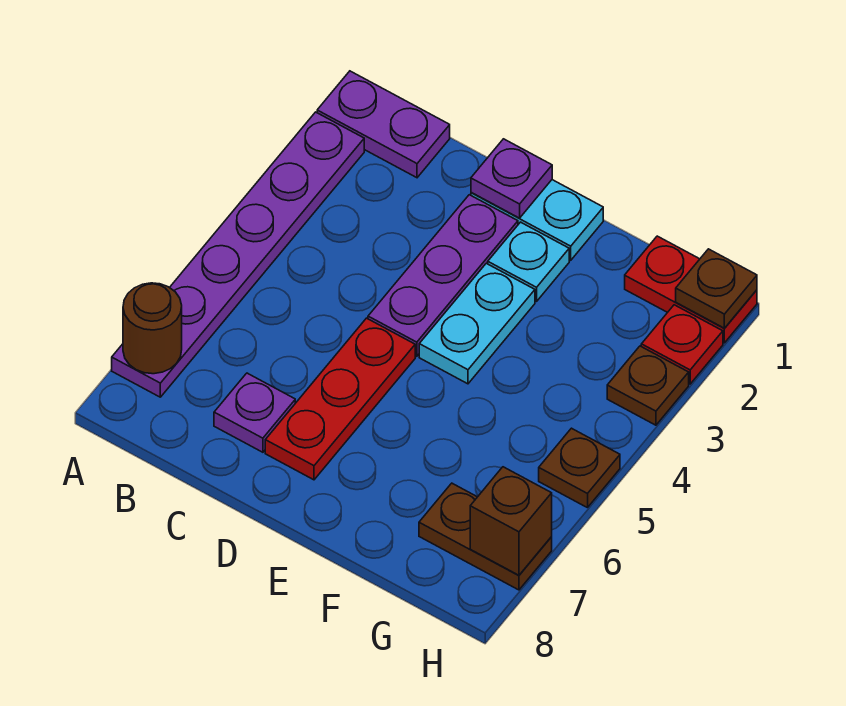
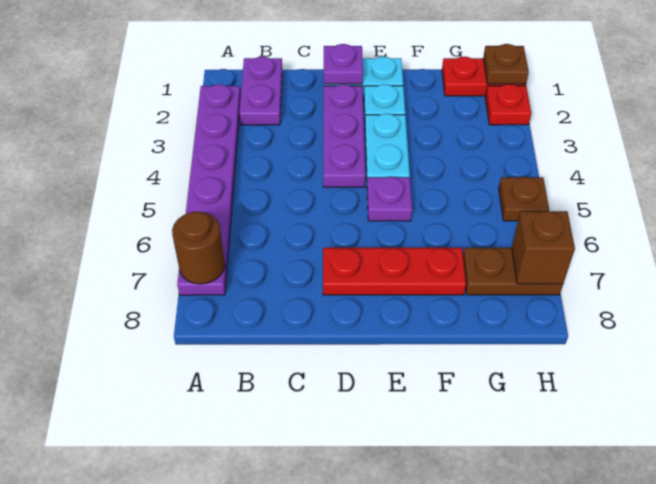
purple 1x2 plate [317,71,450,178] -> purple 1x2 plate turned to [240,57,282,125]
purple 1x1 plate [214,373,295,452] -> purple 1x1 plate moved to [367,177,412,221]
red 1x3 plate [265,318,415,480] -> red 1x3 plate turned to [323,248,466,295]
brown 1x1 plate [607,346,689,425] -> none

